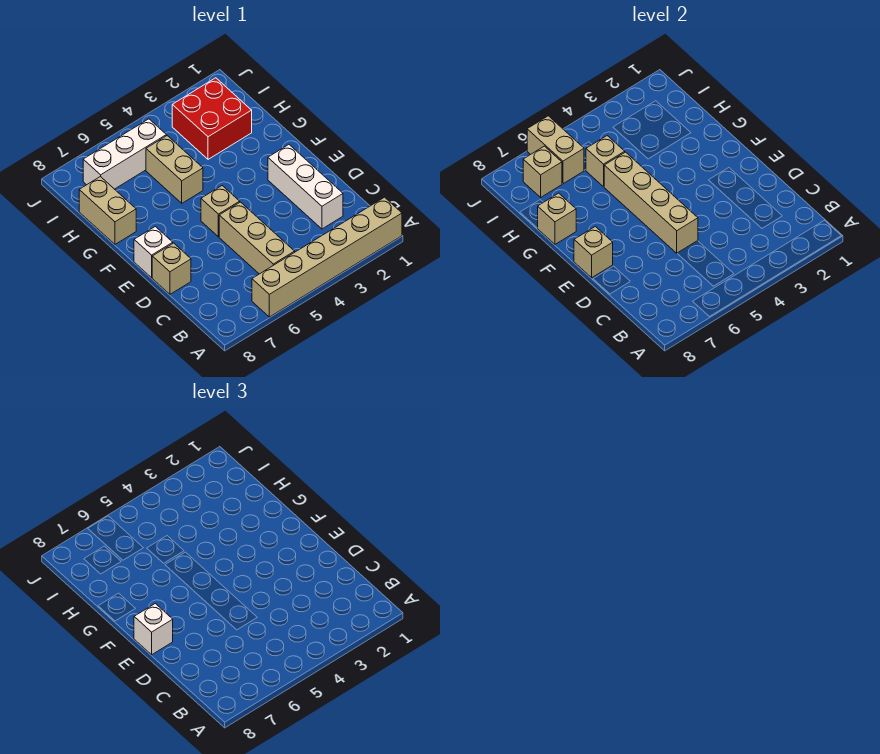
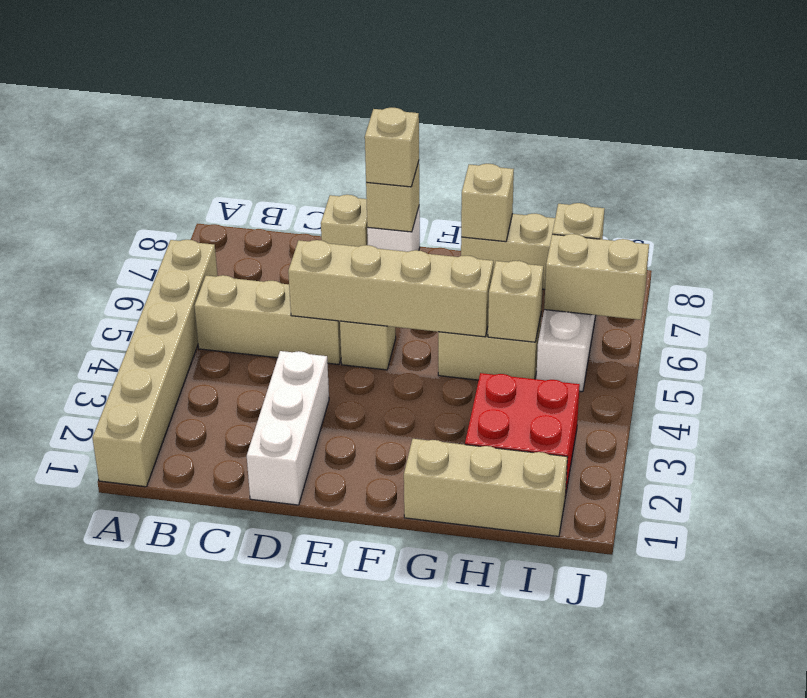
white 1x3 brick [268,145,343,229] -> white 1x3 brick turned to [247,351,329,505]
white 1x1 brick [134,603,173,655] -> tan 1x1 brick [365,108,419,187]
none -> tan 1x3 brick [404,439,568,536]

